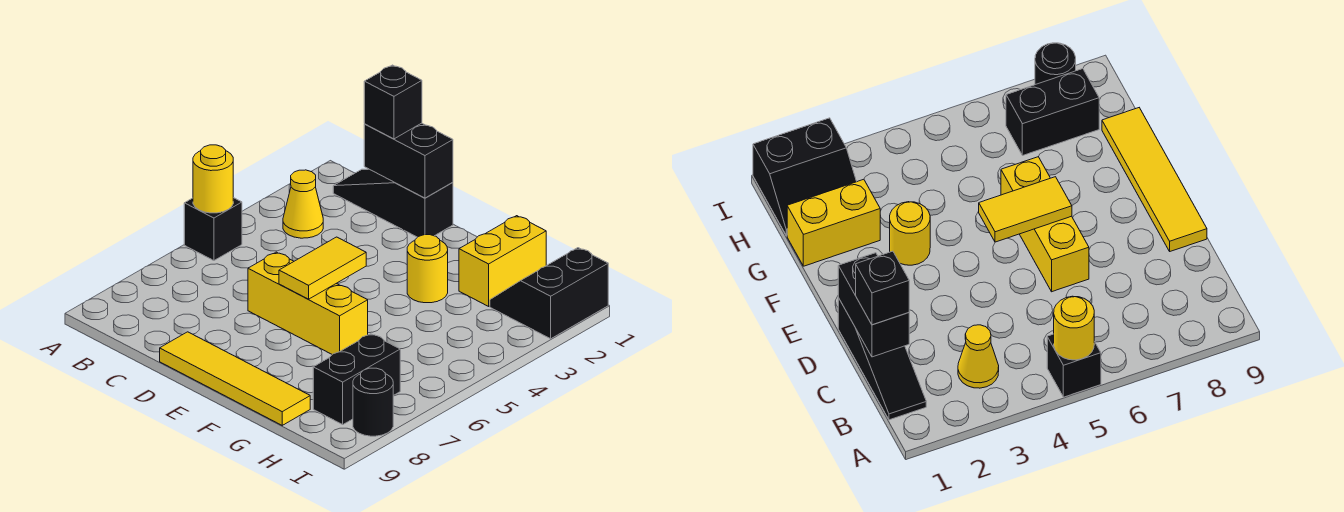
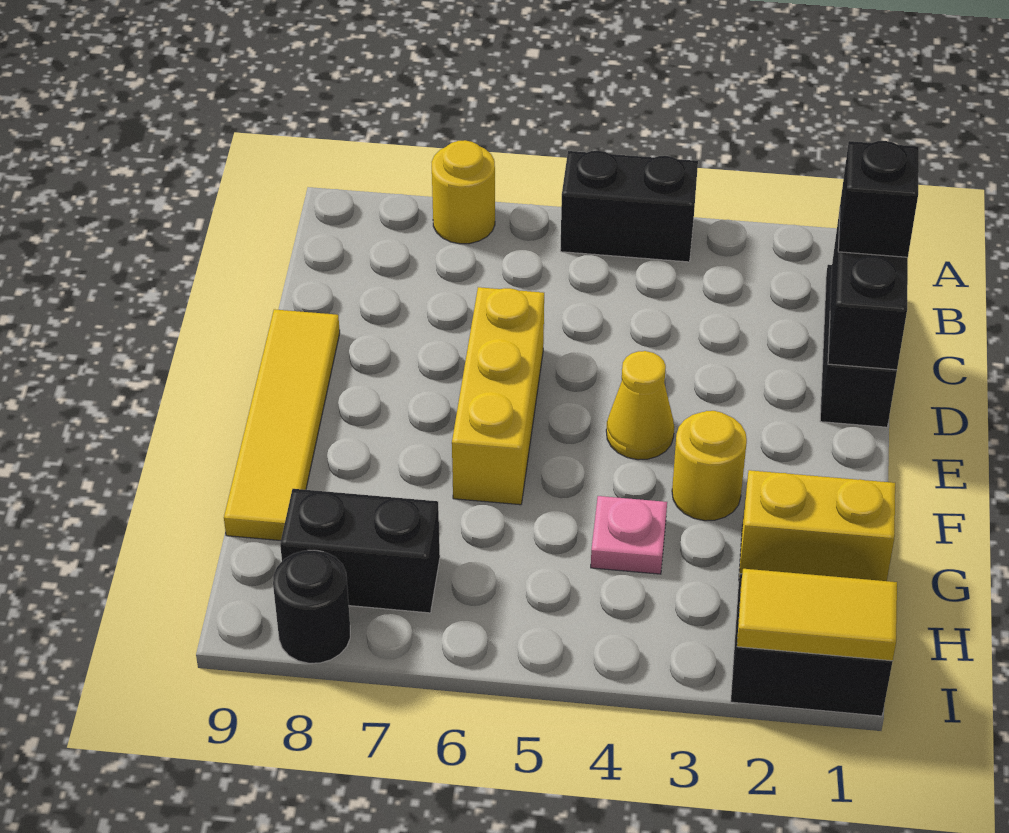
black 1x1 brick [184,198,242,261] -> black 1x2 brick [560,151,698,262]
yellow 1x1 round brick [193,145,233,213] -> yellow 1x1 round brick moved to [432,140,495,244]
yellow 1x1 cone [283,170,323,238] -> yellow 1x1 cone moved to [606,351,674,460]
yellow 1x2 tile [279,237,366,299] -> yellow 1x2 tile moved to [737,569,897,661]
none -> pink 1x1 plate [591,496,667,574]

